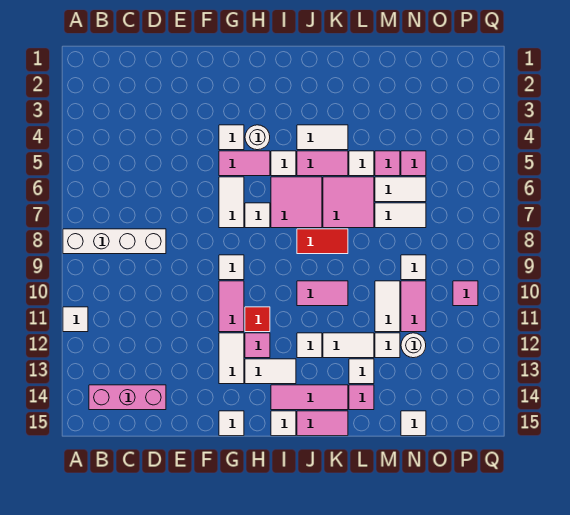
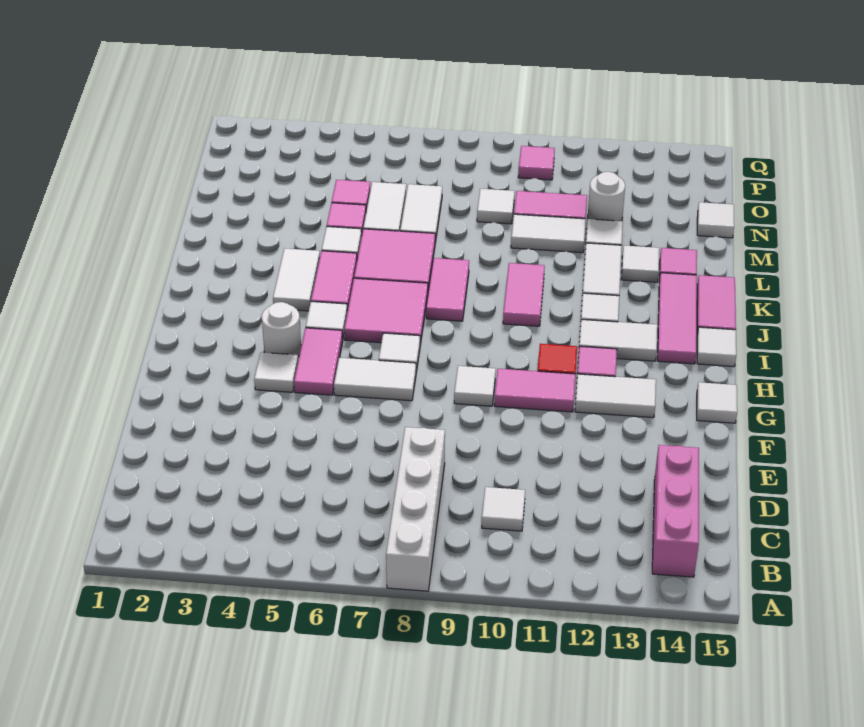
white 1x1 tile [63,307,88,332] -> white 1x1 tile moved to [482,487,525,531]
white 1x2 tile [245,359,296,384] -> white 1x2 tile turned to [579,319,657,361]
red 1x2 tile [297,229,348,254] -> pink 1x2 tile [426,258,469,321]

